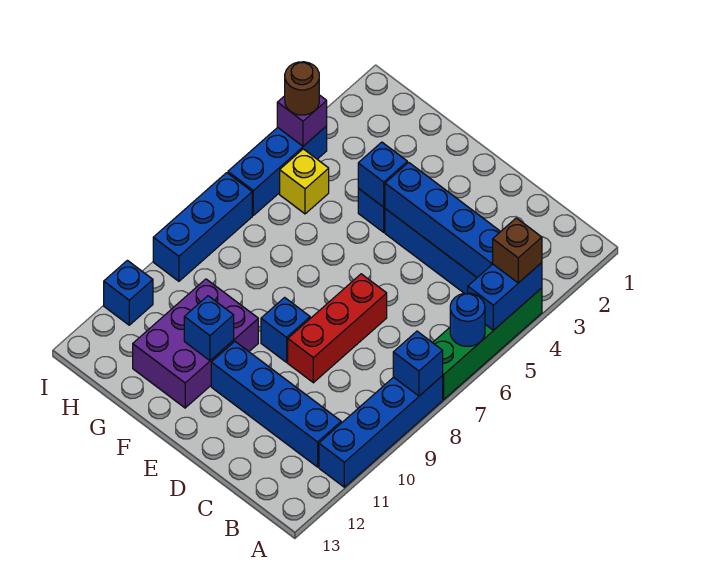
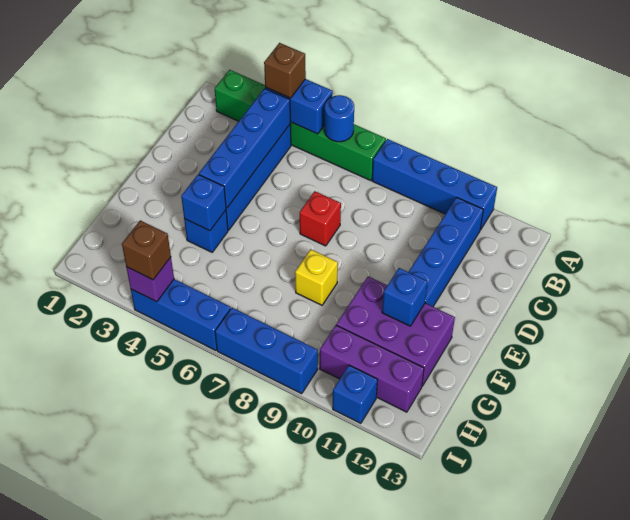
green 1x4 brick [433,288,542,399] -> green 1x6 brick [215,70,386,181]
blue 1x1 brick [393,331,443,396] -> none
red 1x3 brick [288,274,387,383] -> red 1x1 brick [300,191,341,246]
blue 1x1 brick [261,298,310,362] -> none
yellow 1x1 brick [280,149,329,214] -> yellow 1x1 brick moved to [295,250,338,305]
none -> purple 1x3 brick [320,325,424,412]
brown 1x1 round brick [285,62,319,115] -> brown 1x1 brick [122,220,171,280]

